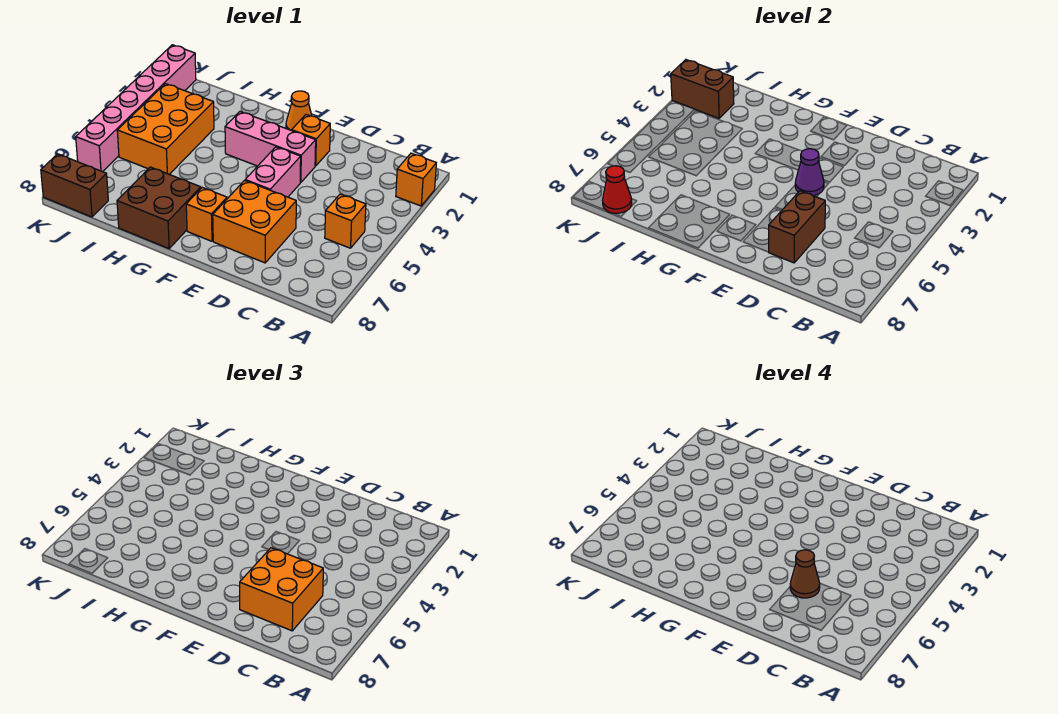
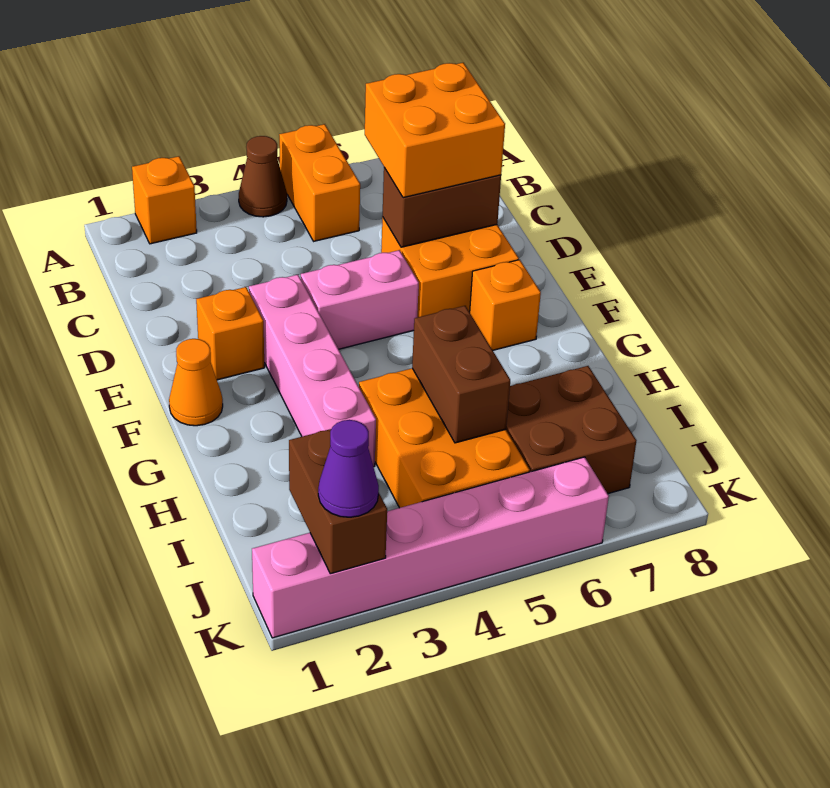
orange 1x1 brick [325,194,366,248] -> orange 1x2 brick [279,124,360,241]
brown 1x1 cone [790,550,820,598] -> brown 1x1 cone moved to [239,136,287,217]
pink 1x3 brick [225,112,316,183] -> pink 1x4 brick [249,275,376,467]
purple 1x1 cone [795,149,824,195] -> purple 1x1 cone moved to [318,420,379,517]
brown 2x2 brick [117,167,201,249] -> brown 2x2 brick moved to [506,366,636,494]
orange 2x3 brick [117,84,214,174] -> orange 2x3 brick turned to [359,368,530,508]
brown 1x2 brick [41,154,108,217] -> brown 1x2 brick moved to [412,306,510,443]
red 1x1 cone [603,166,632,213] -> none

